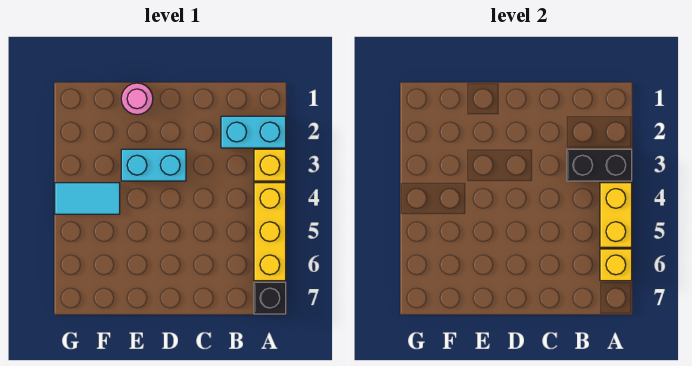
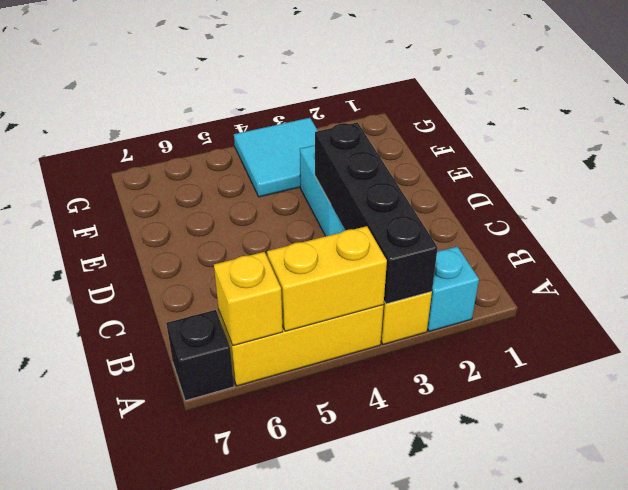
cyan 1x2 brick [221,116,286,148] -> cyan 1x1 brick [427,247,479,331]
black 1x2 brick [567,149,632,181] -> black 1x4 brick [315,122,438,304]
pink 1x1 round brick [121,83,153,115] -> none
cyan 1x2 tile [55,183,120,214] -> cyan 2x2 tile [234,118,318,197]

